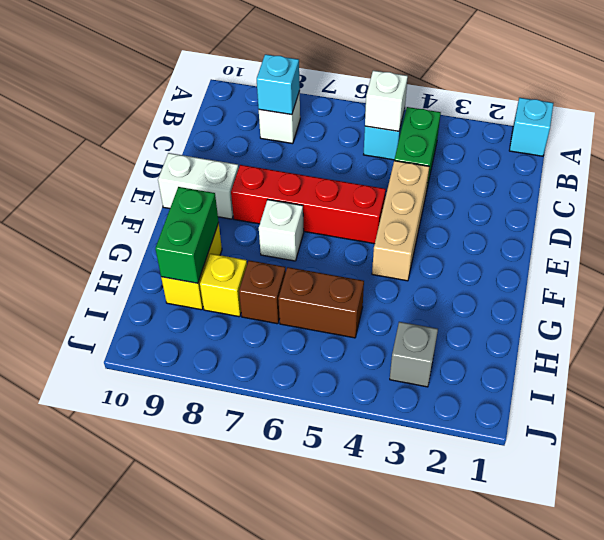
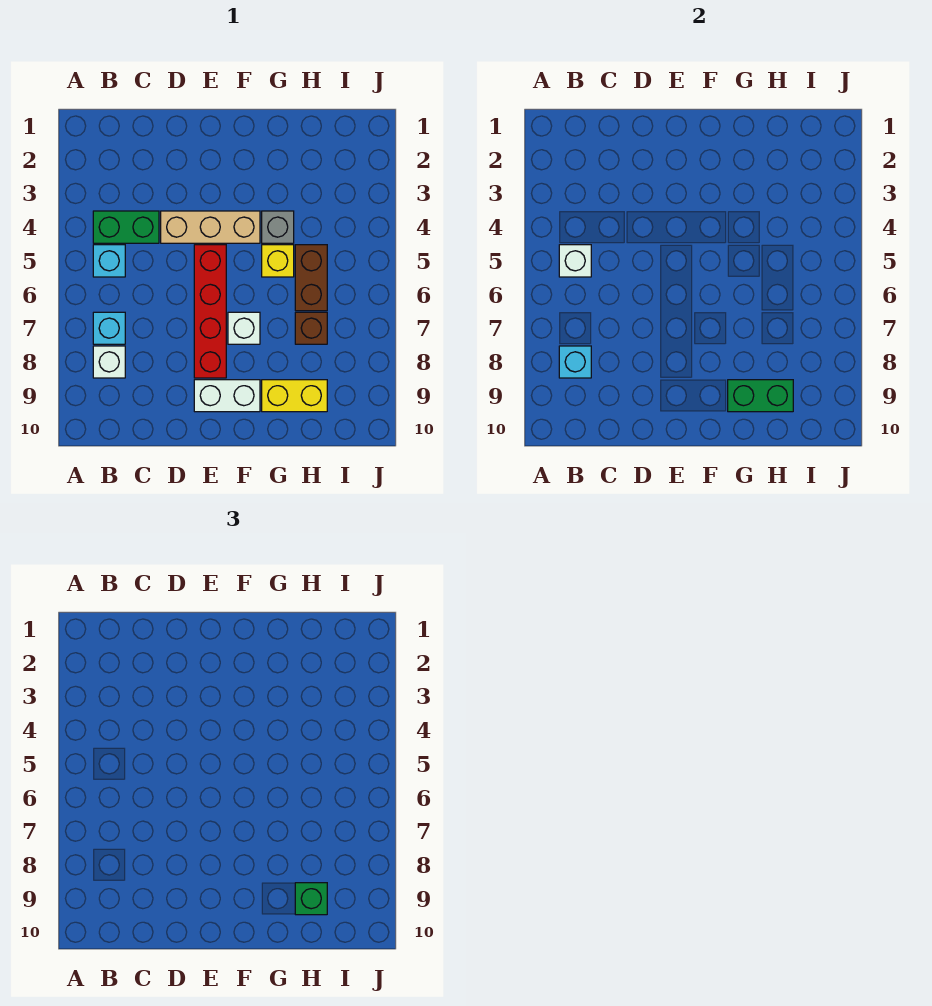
cyan 1x1 brick [509,98,553,156] -> cyan 1x1 brick moved to [93,312,125,344]
white 1x2 brick [158,153,239,219] -> white 1x2 brick turned to [194,380,260,412]
yellow 1x1 brick [200,254,247,317] -> yellow 1x1 brick moved to [262,245,294,277]
none -> green 1x1 brick [295,883,327,915]
grey 1x1 brick [390,322,438,387] -> grey 1x1 brick moved to [262,211,294,243]

